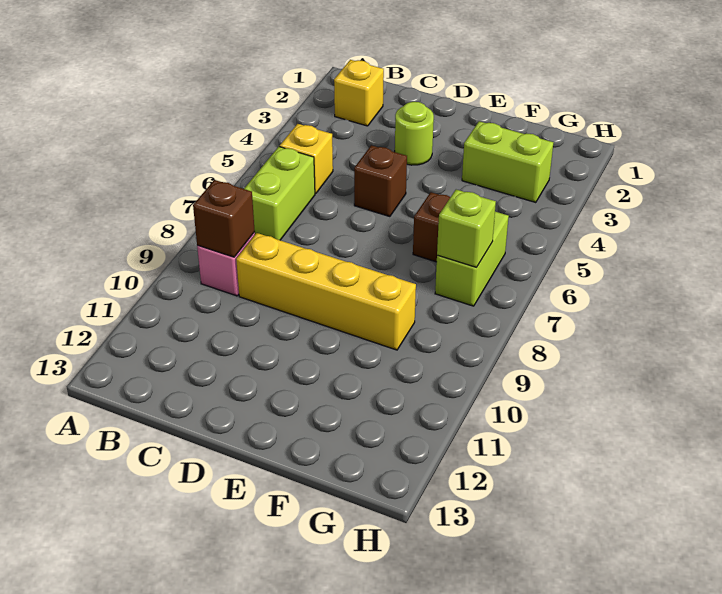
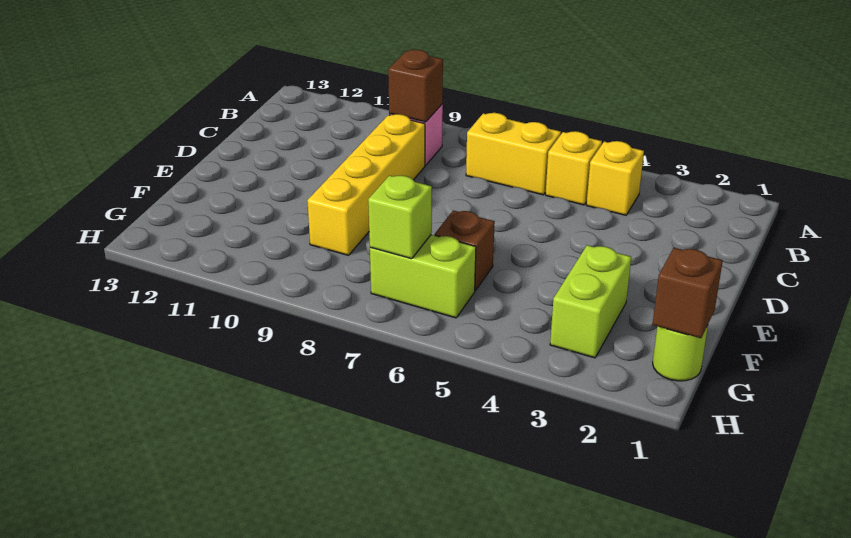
yellow 1x1 brick [334,60,384,126] -> yellow 1x1 brick moved to [587,141,644,215]
lime 1x2 brick [244,147,315,240] -> yellow 1x2 brick [466,113,561,195]
lime 1x1 round brick [395,102,434,165] -> lime 1x1 round brick moved to [653,325,708,381]
brown 1x1 brick [354,145,407,217] -> brown 1x1 brick moved to [652,248,723,338]

